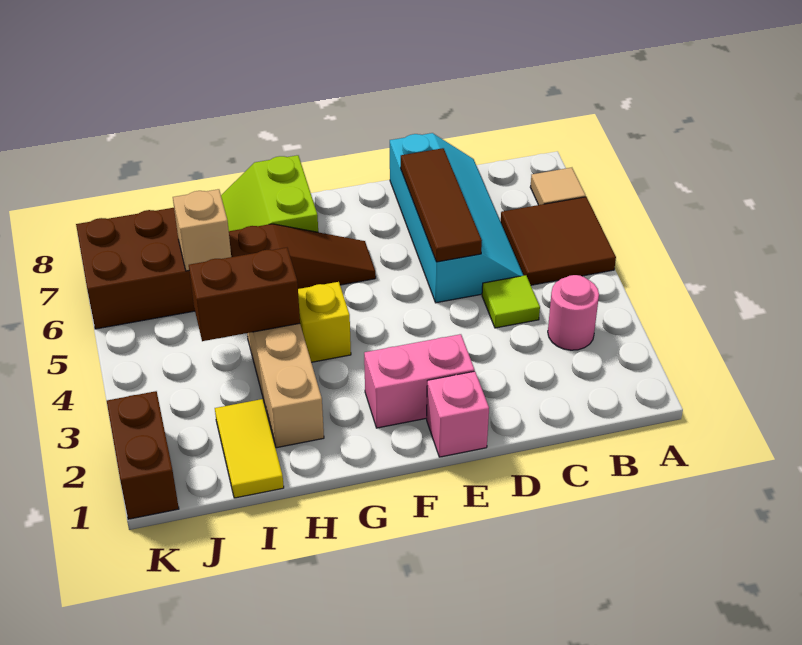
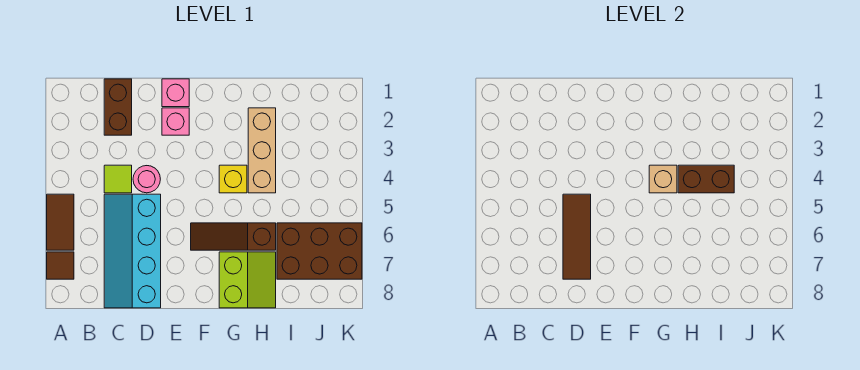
brown 2x2 tile [501,197,616,285] -> brown 1x2 tile [47,194,74,250]
tan 1x1 tile [530,168,586,205] -> brown 1x1 tile [47,252,74,279]
pink 1x1 round brick [548,275,599,350] -> pink 1x1 round brick moved to [133,166,160,193]
pink 1x2 brick [364,334,475,428] -> pink 1x1 brick [162,108,189,135]
yellow 1x2 tile [215,399,284,498] -> none
tan 1x1 brick [173,189,231,271] -> tan 1x1 brick moved to [649,165,677,193]
brown 1x2 brick [107,391,179,519] -> brown 1x2 brick moved to [104,79,132,135]

